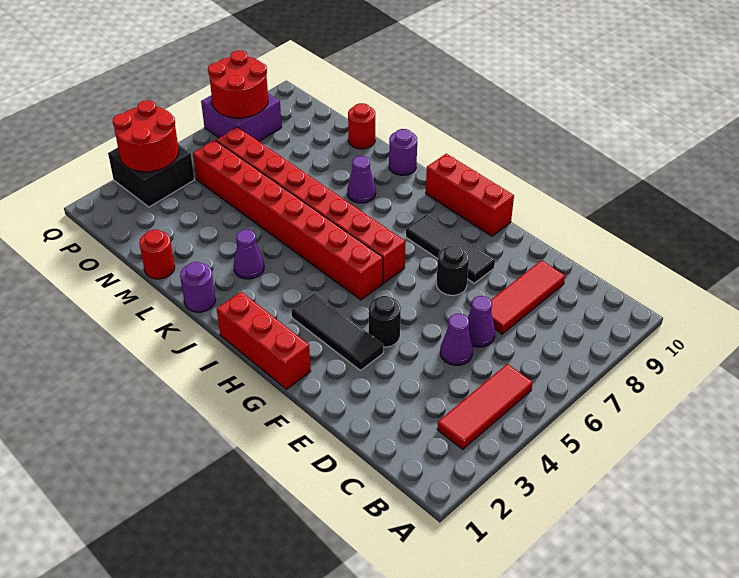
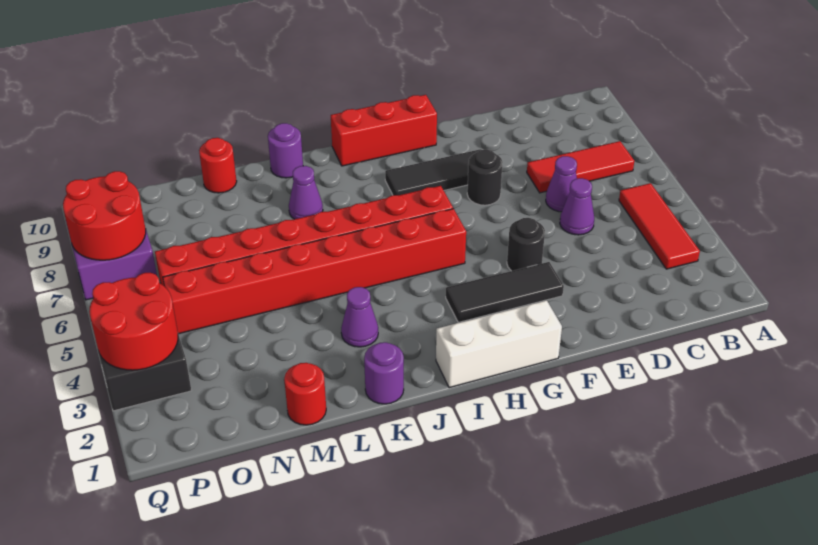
red 1x3 tile [491,260,565,334] -> red 1x3 tile turned to [527,141,634,193]
red 1x3 brick [217,292,311,389] -> white 1x3 brick [436,300,562,388]

